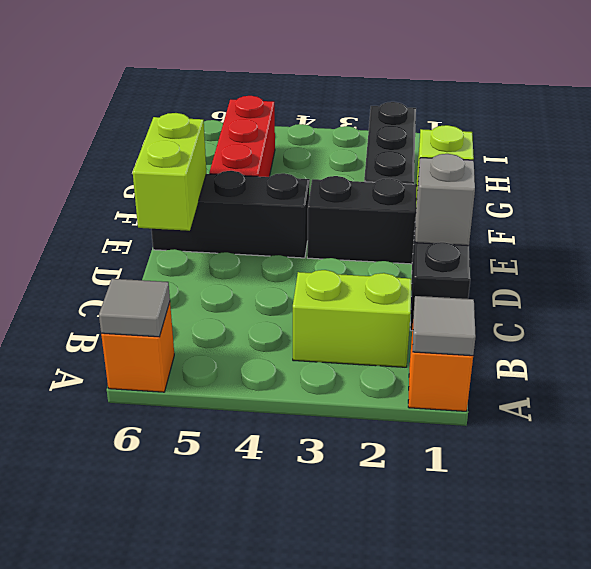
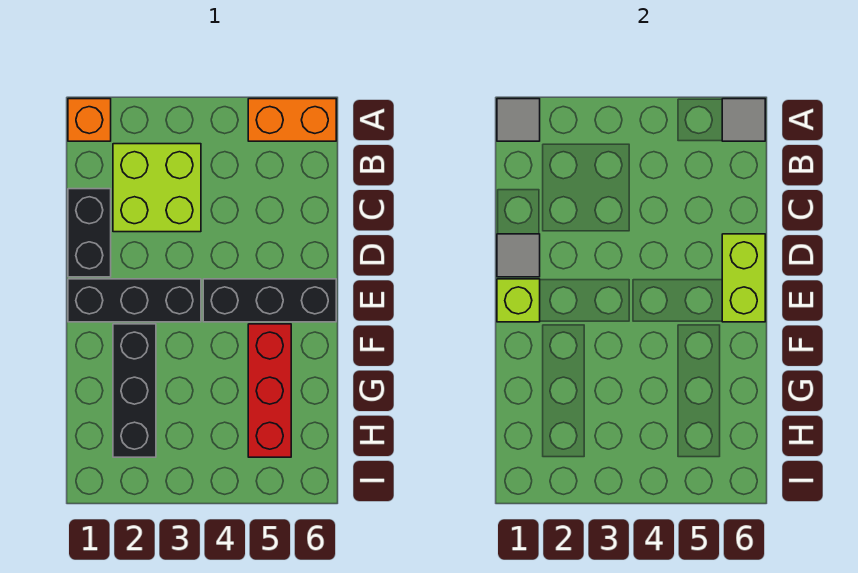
orange 1x1 brick [101,303,174,392] -> orange 1x2 brick [248,99,336,141]
lime 1x2 brick [293,270,411,367] -> lime 2x2 brick [113,144,201,232]
grey 1x1 brick [415,154,475,246] -> grey 1x1 tile [497,234,540,277]

